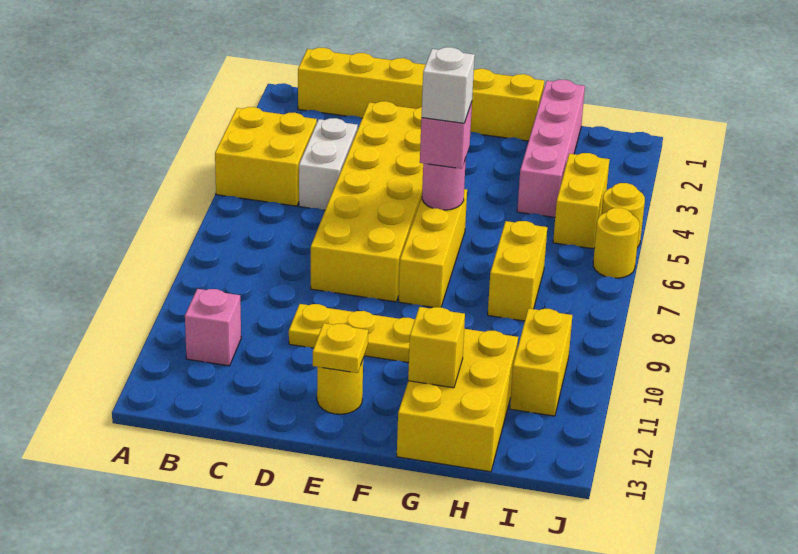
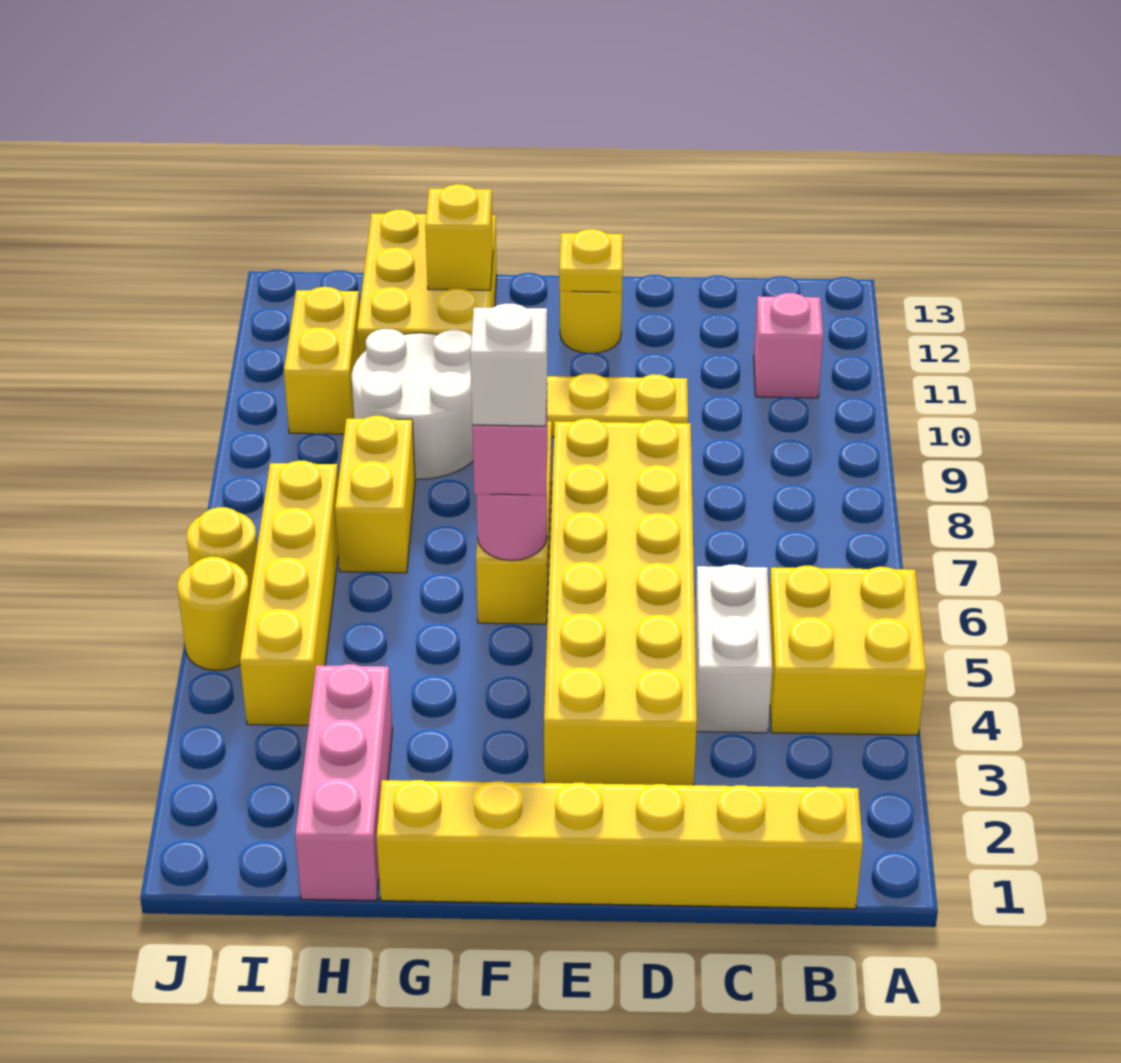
none -> white 2x2 round brick [352,329,473,479]
pink 1x4 brick [517,80,585,217] -> pink 1x3 brick [295,664,393,901]
yellow 1x2 brick [553,153,610,249] -> yellow 1x4 brick [240,461,338,725]

